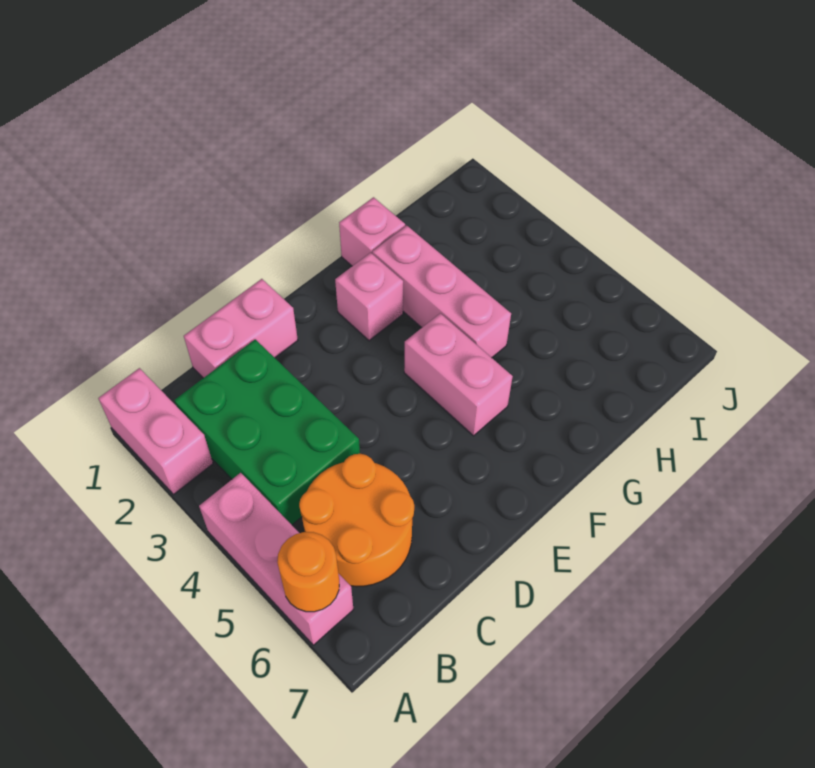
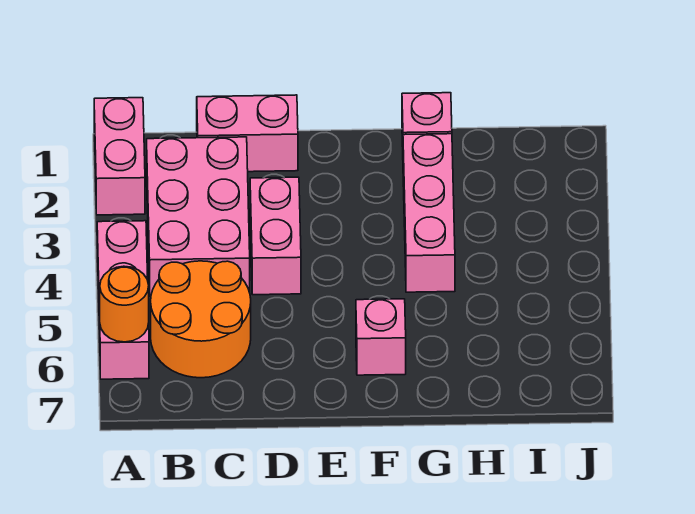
green 2x3 brick [174,339,360,525] -> pink 2x3 brick [147,137,250,296]
pink 1x1 brick [335,253,403,341] -> pink 1x1 brick moved to [356,299,406,375]
pink 1x2 brick [404,313,513,436] -> pink 1x2 brick moved to [250,177,301,295]

